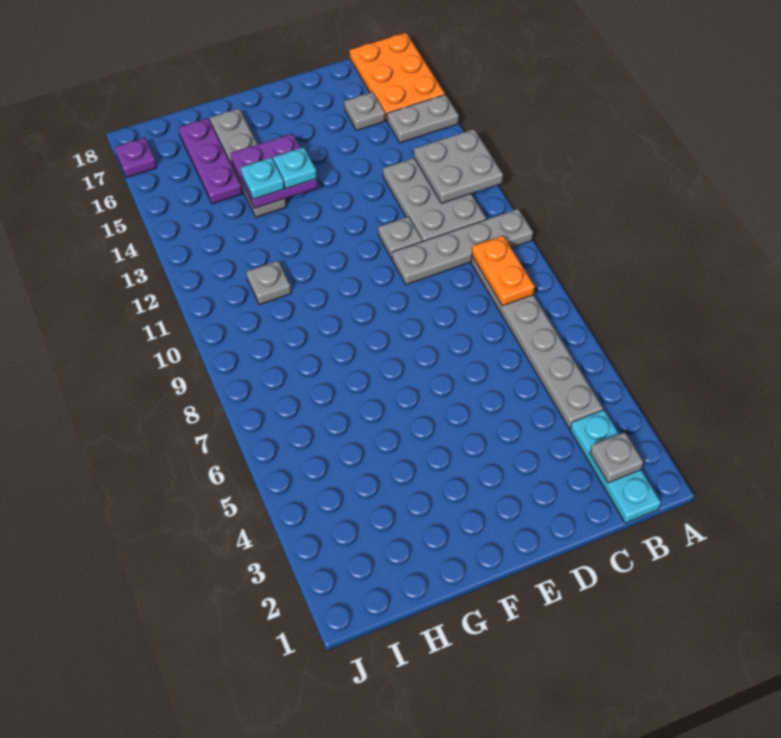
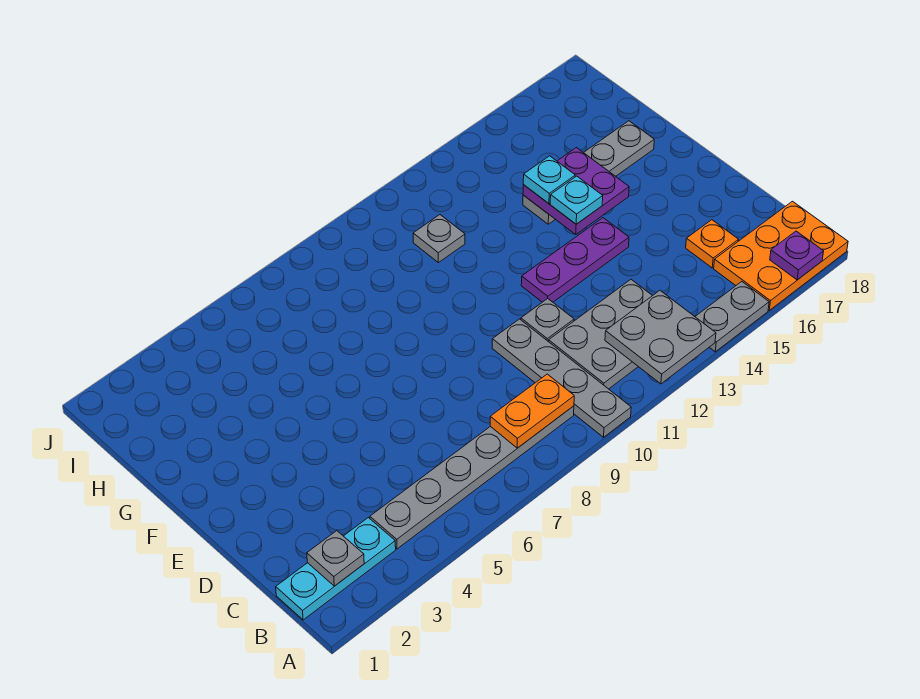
grey 1x2 plate [387,95,459,143] -> grey 1x2 plate turned to [695,282,769,352]
grey 1x1 plate [344,92,385,130] -> orange 1x1 plate [686,220,738,268]
purple 1x3 plate [178,118,242,204] -> purple 1x3 plate moved to [521,218,629,302]
purple 1x1 plate [115,138,157,178] -> purple 1x1 plate moved to [770,231,824,280]

